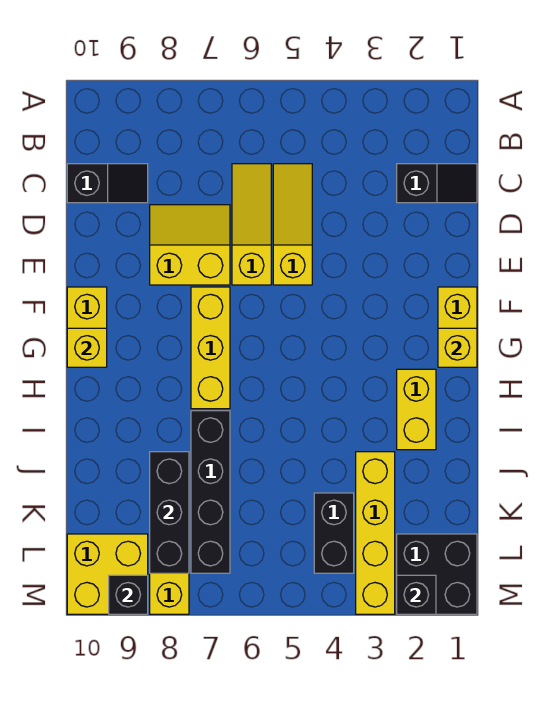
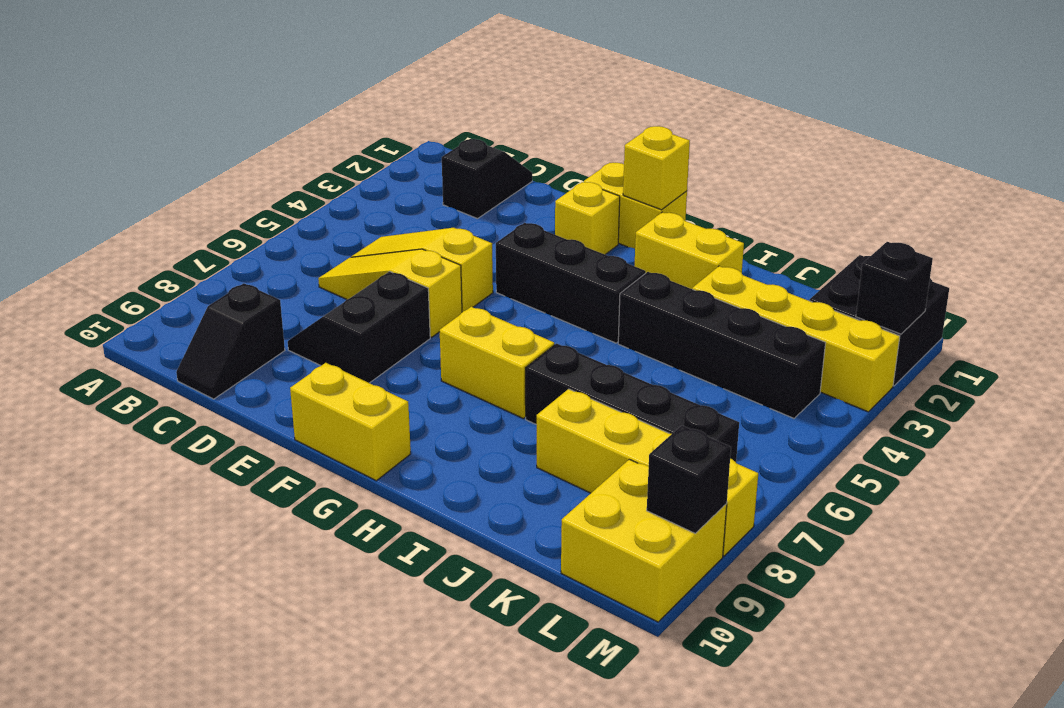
black 1x2 slope [67,164,148,203] -> black 1x2 slope turned to [176,283,285,399]
yellow 2x2 slope [150,205,230,285] -> black 2x2 slope [288,271,430,383]
yellow 1x3 brick [191,287,230,409] -> yellow 1x2 brick [440,307,554,418]
yellow 1x1 brick [67,328,107,367] -> yellow 1x1 brick moved to [555,182,620,255]
black 1x3 brick [150,452,189,573] -> black 1x3 brick moved to [496,223,646,343]
black 1x2 brick [314,493,354,573] -> black 1x4 brick [618,272,825,418]

